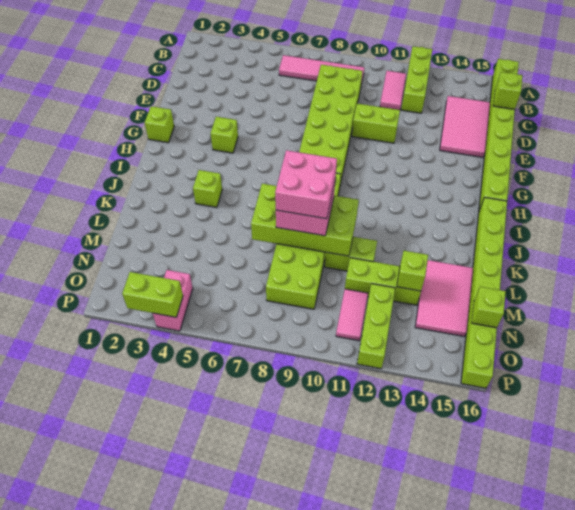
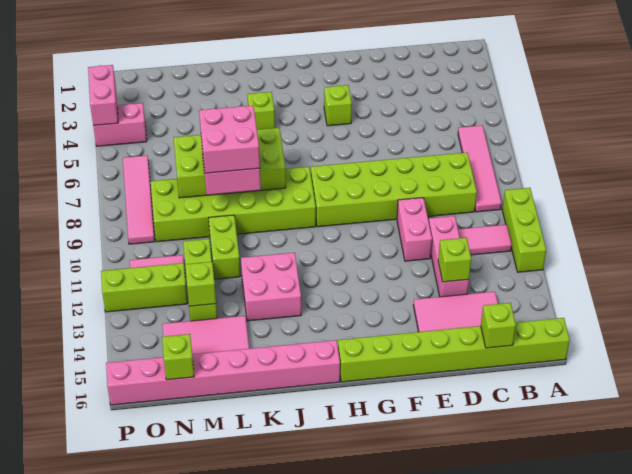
lime 1x3 brick [401,46,433,113] -> lime 1x3 brick turned to [502,188,546,272]
none -> pink 1x3 brick [429,216,469,297]
lime 1x2 brick [352,103,400,143] -> pink 1x2 brick [397,198,432,261]
lime 1x1 brick [145,106,174,143] -> lime 1x1 brick moved to [438,238,471,282]
lime 1x8 brick [461,197,507,388] -> pink 1x8 brick [106,340,340,405]
none -> pink 2x2 brick [241,253,301,321]
lime 2x4 brick [251,184,359,256] -> lime 2x4 brick turned to [173,128,286,198]
none -> pink 1x4 tile [123,155,155,244]
lime 1x2 brick [122,272,183,317] -> pink 1x2 brick [88,65,118,125]

